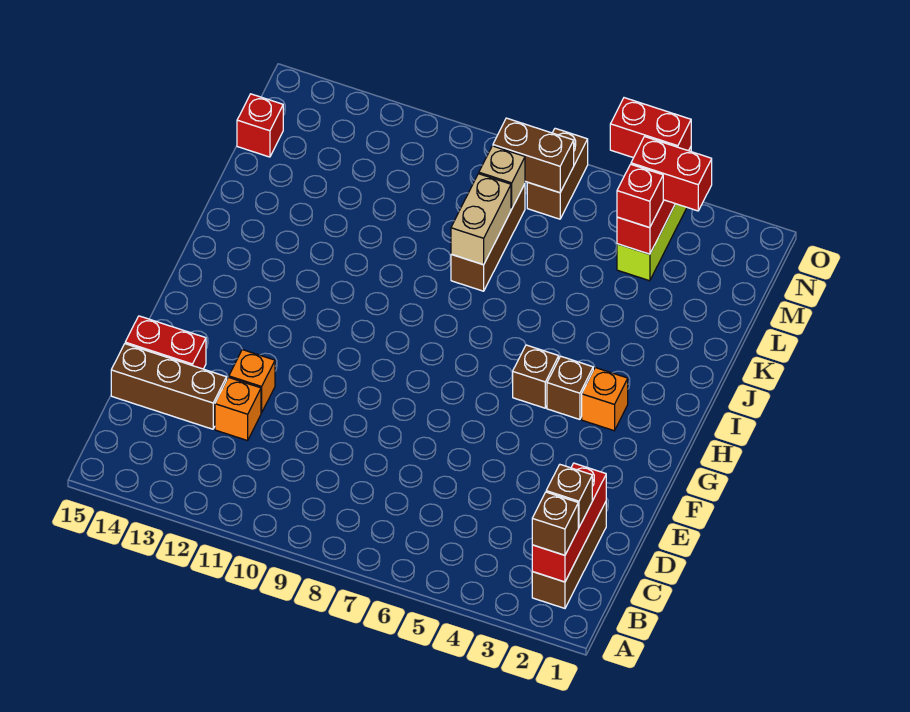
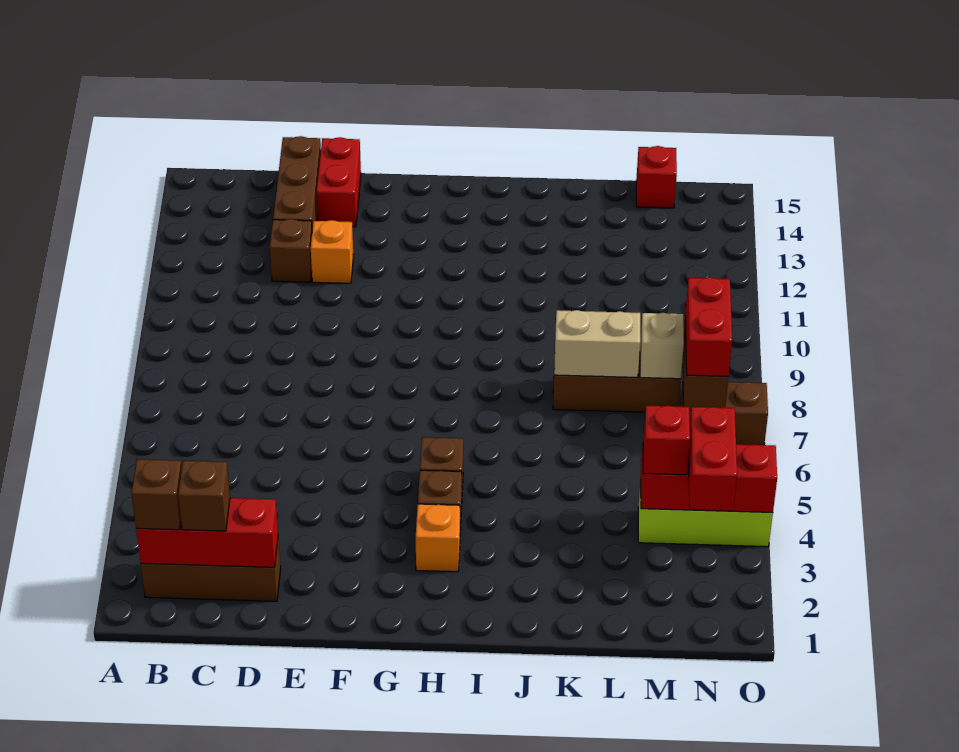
orange 1x1 brick [215,377,261,441] -> brown 1x1 brick [270,219,312,282]
red 1x2 brick [610,98,691,158] -> red 1x2 brick moved to [685,277,732,376]

